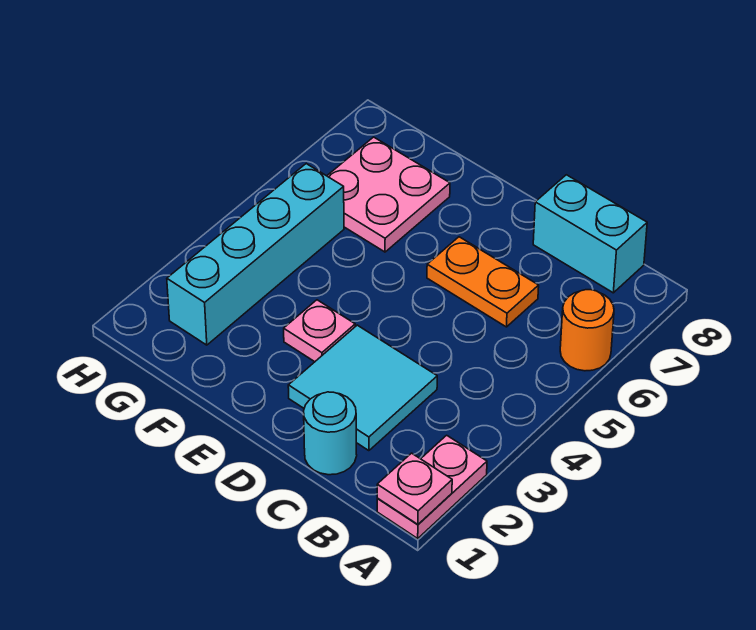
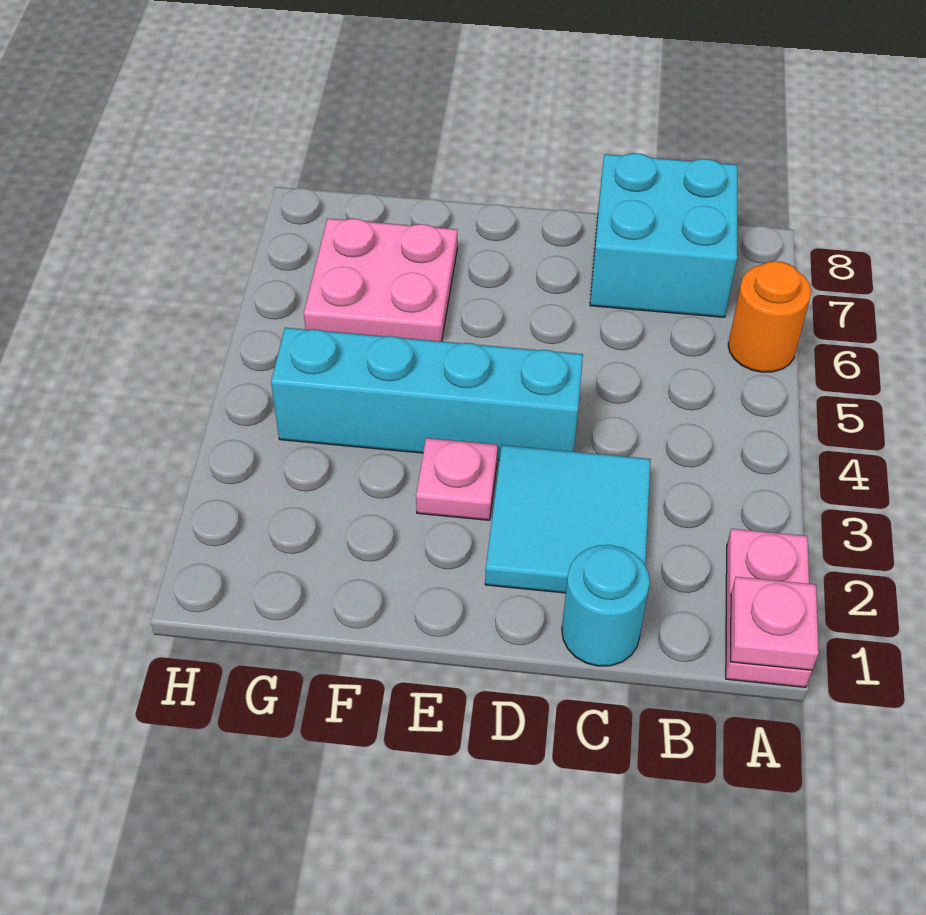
cyan 1x2 brick [533,175,647,293] -> cyan 2x2 brick [590,153,737,317]
orange 1x2 plate [427,237,539,327] -> none
cyan 1x4 brick [167,164,344,345] -> cyan 1x4 brick turned to [271,328,583,460]

